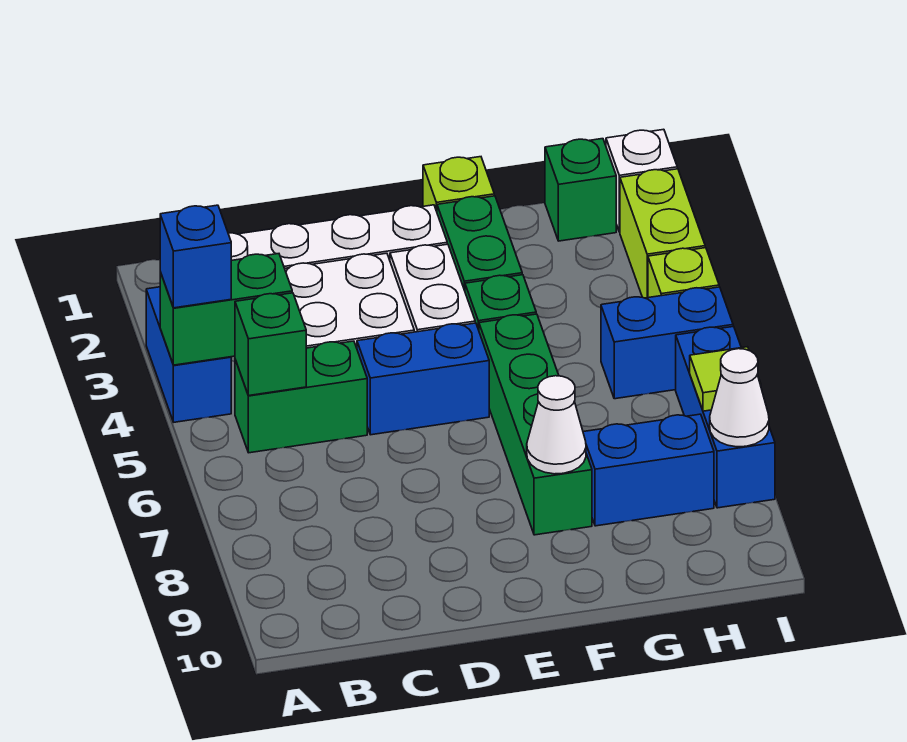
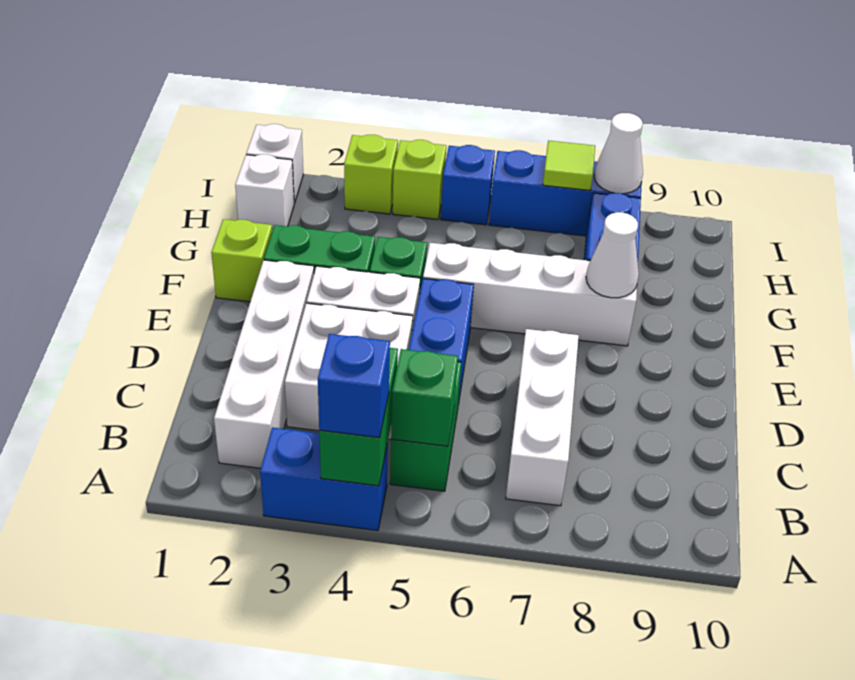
none -> white 1x3 brick [506,329,579,506]
green 1x4 brick [479,314,592,535] -> white 1x4 brick [423,243,637,346]
green 1x1 brick [545,139,616,241] -> white 1x1 brick [235,154,294,231]
blue 1x2 brick [601,287,733,399] -> blue 1x1 brick [441,145,495,225]
lime 1x2 brick [620,169,705,298] -> lime 1x1 brick [344,135,398,214]

